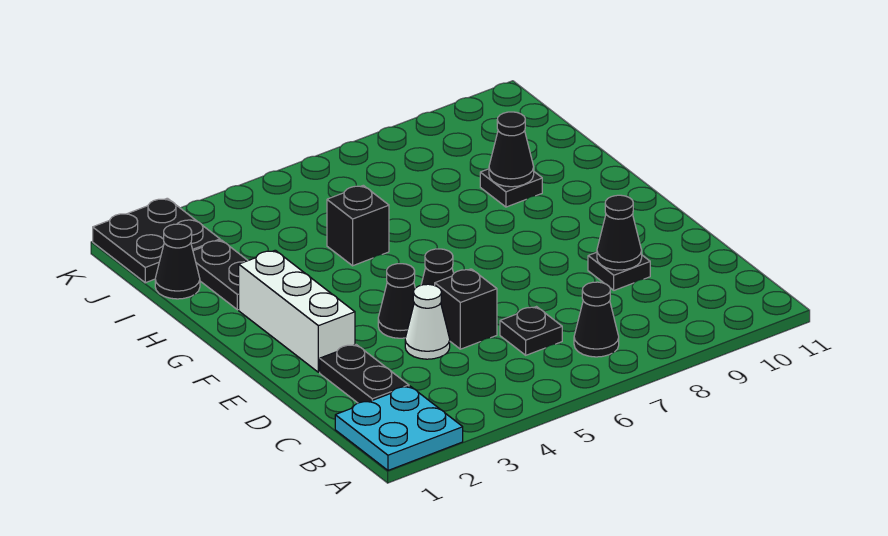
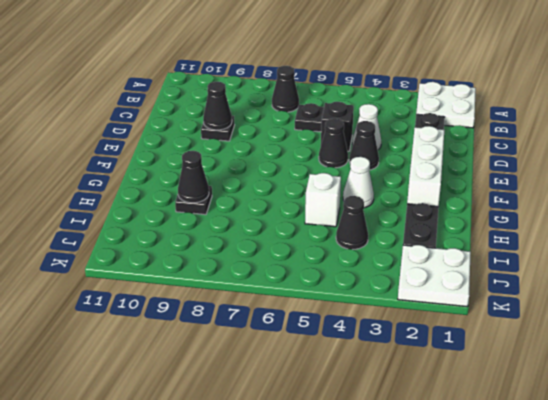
cyan 2x2 plate [335,386,463,470] -> white 2x2 plate [416,82,476,128]
none -> white 1x1 cone [343,157,374,208]
black 1x1 brick [327,185,389,266] -> white 1x1 brick [305,173,341,227]
black 1x1 cone [155,224,200,299] -> black 1x1 cone moved to [336,196,368,249]
black 2x2 plate [93,198,220,283] -> white 2x2 plate [398,245,471,307]

